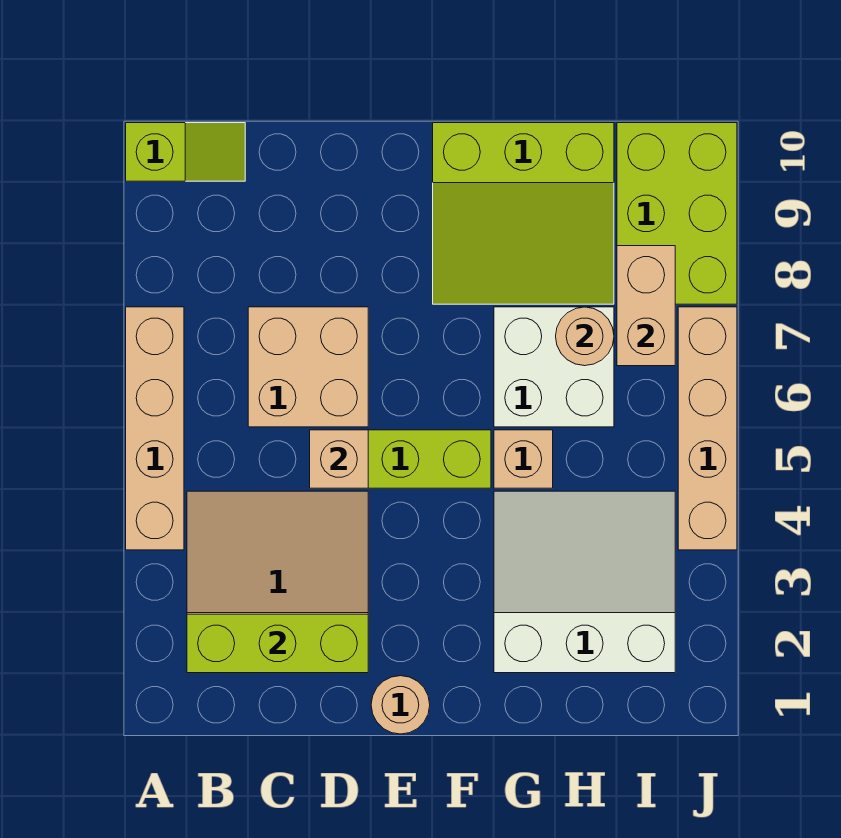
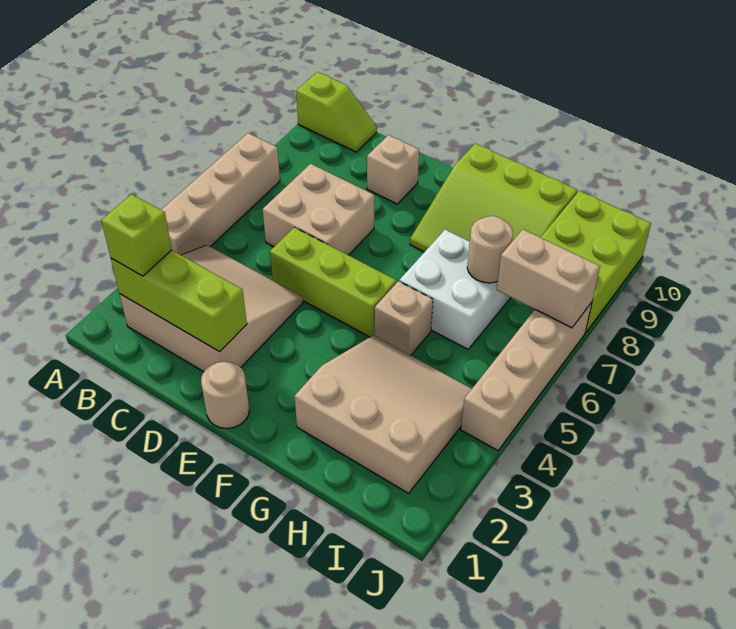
none -> lime 1x1 brick [101,194,172,276]
tan 1x1 brick [310,430,368,488] -> tan 1x1 brick moved to [367,135,419,204]
white 3x3 slope [494,491,675,673] -> tan 3x3 slope [295,335,472,493]
tan 1x2 brick [617,246,675,366] -> tan 1x2 brick turned to [497,230,600,328]

